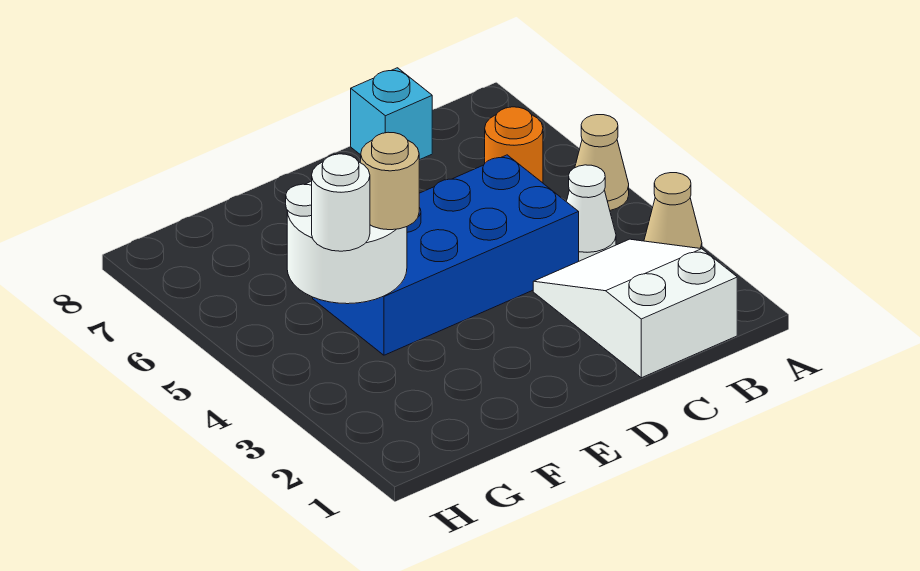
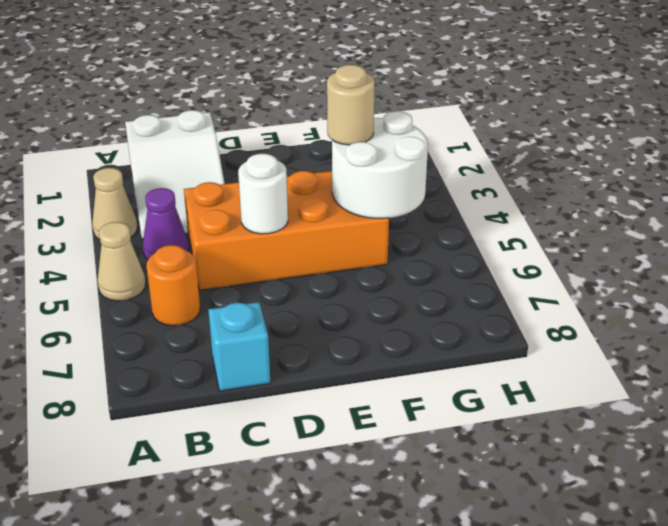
white 1x1 cone [566,165,616,261] -> purple 1x1 cone [143,188,188,259]
blue 2x4 brick [313,155,579,355] -> orange 2x4 brick [184,171,389,290]
white 1x1 round brick [312,154,370,251] -> white 1x1 round brick moved to [238,154,288,234]

